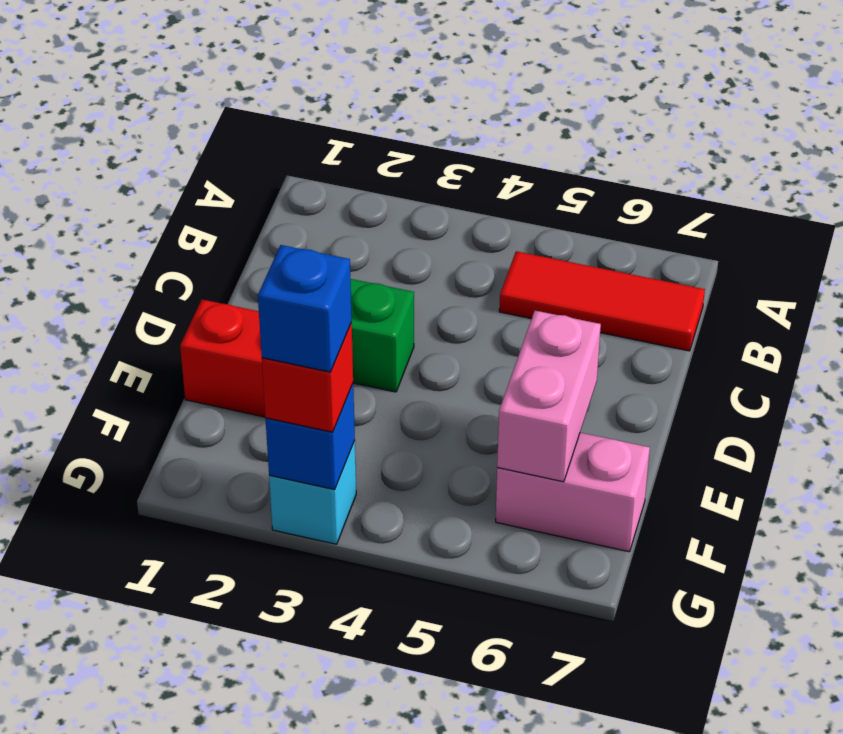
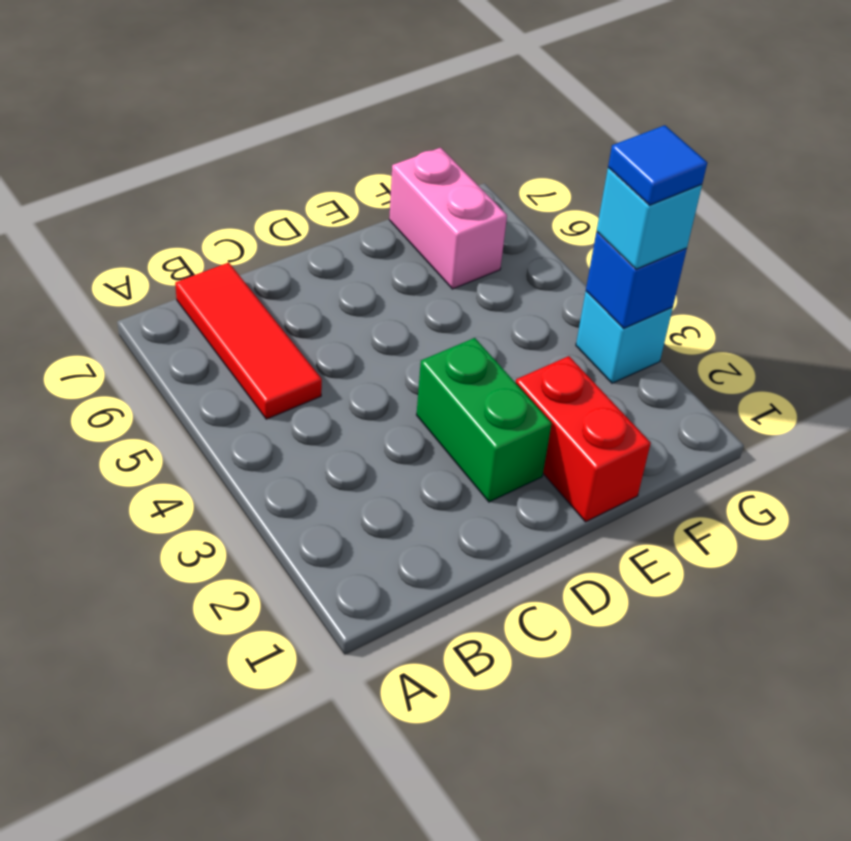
pink 1x2 brick [497,311,601,482] -> none
red 1x1 brick [262,323,353,432] -> cyan 1x1 brick [597,168,702,269]
blue 1x1 brick [258,245,352,372] -> blue 1x1 tile [608,125,707,205]

